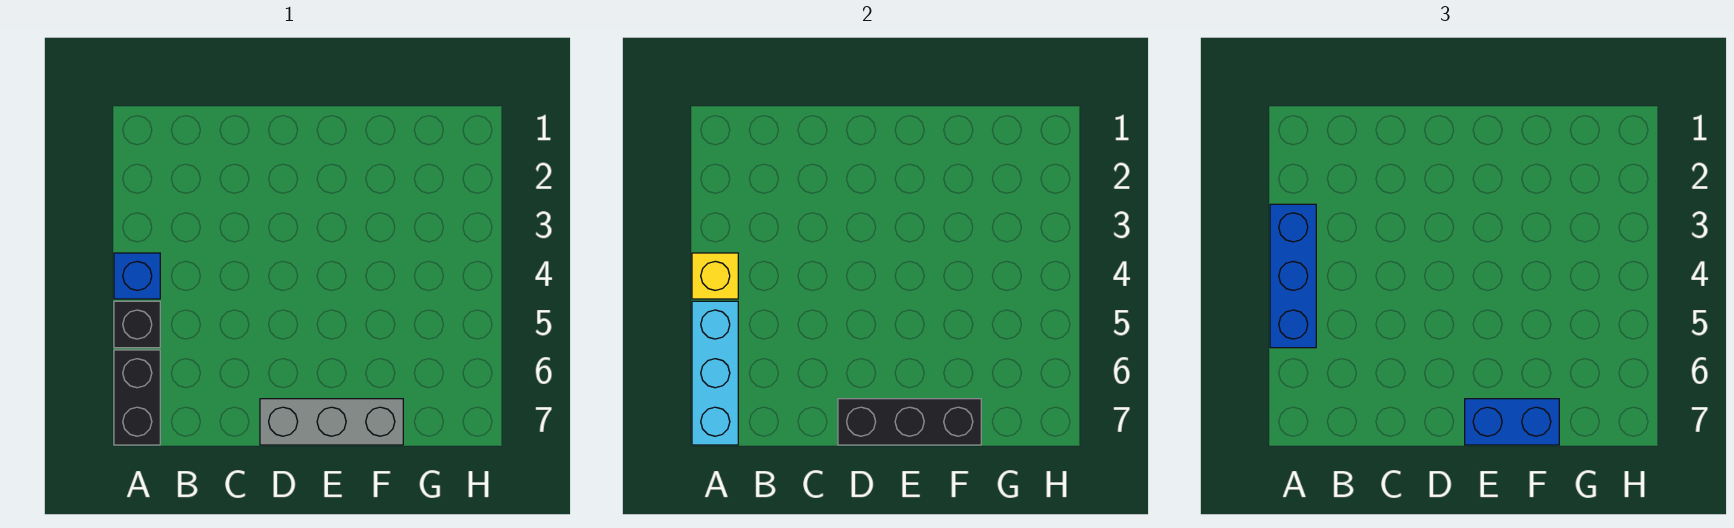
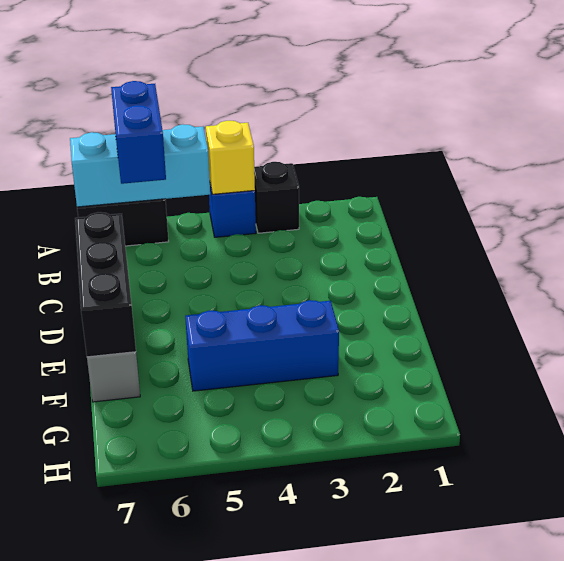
blue 1x3 brick [1270,204,1316,348] -> blue 1x3 brick moved to [185,300,339,391]
black 1x1 brick [114,301,160,348] -> black 1x1 brick moved to [254,162,299,233]
blue 1x2 brick [1465,399,1559,445] -> blue 1x2 brick moved to [111,81,166,184]

